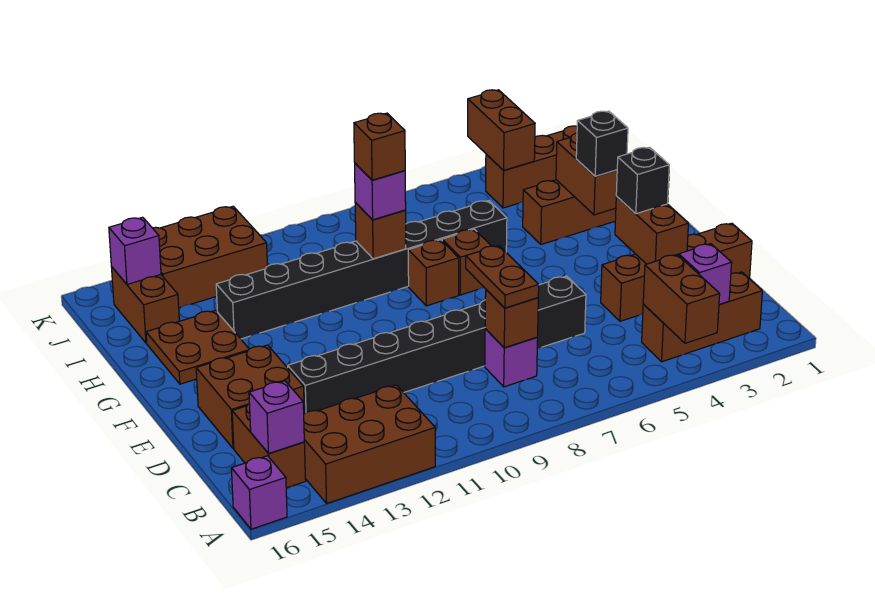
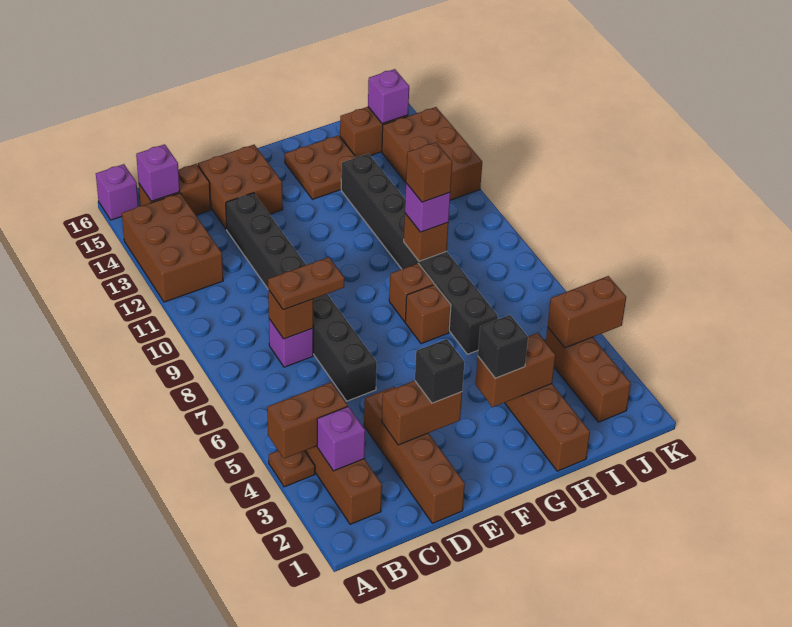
none -> brown 1x1 plate [269,451,315,487]

